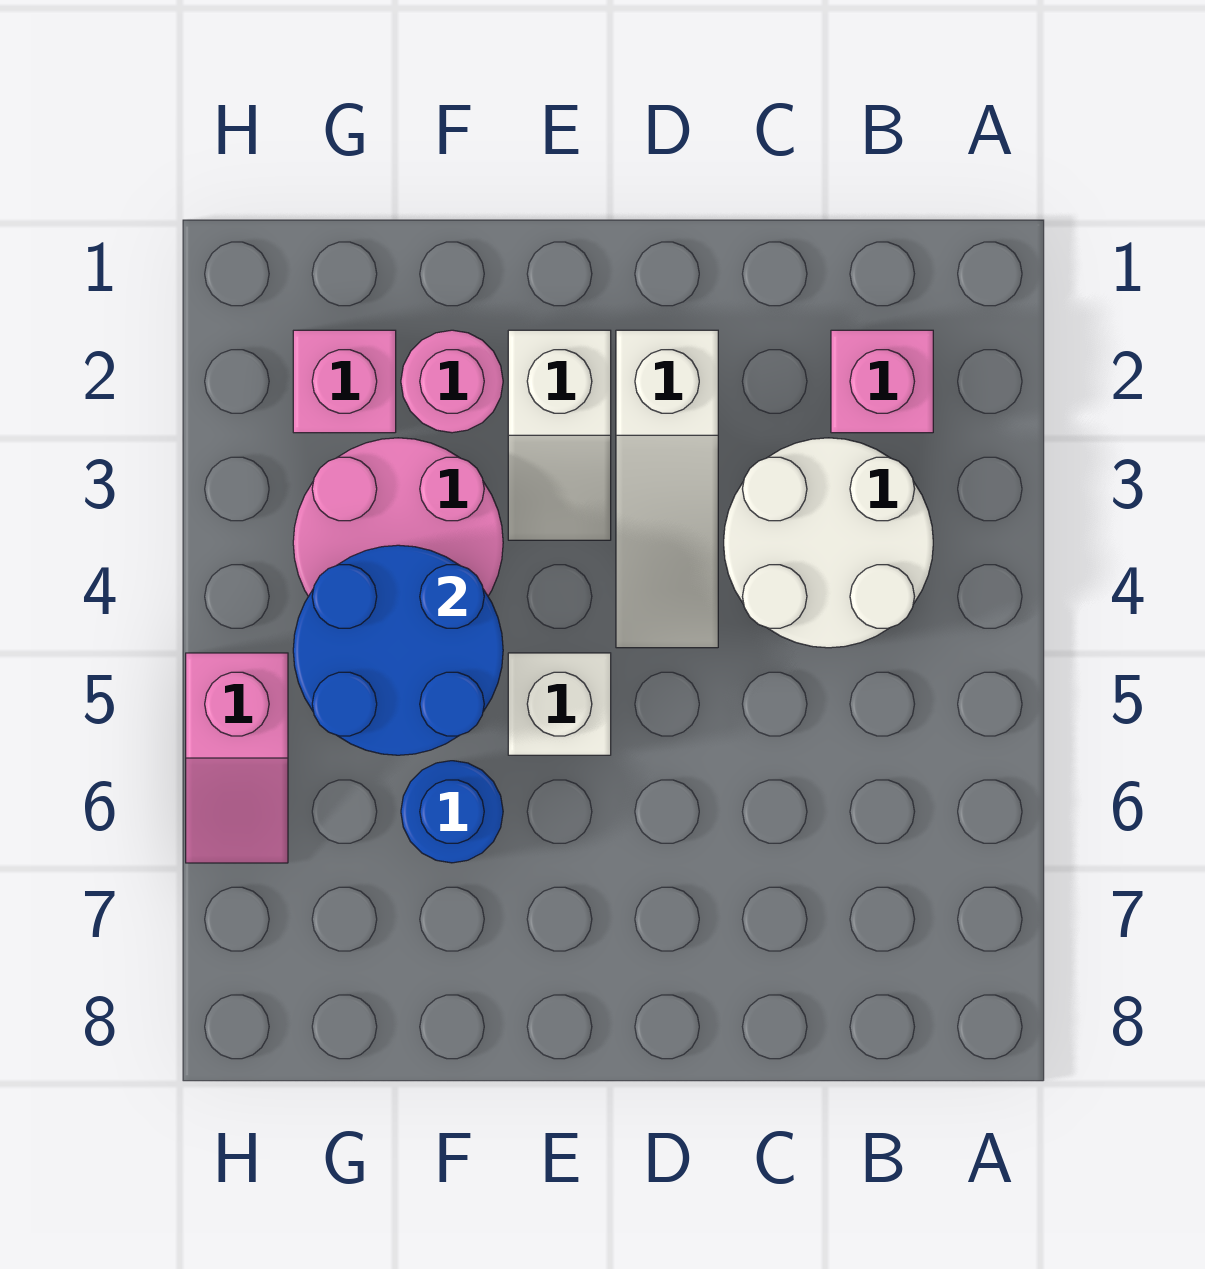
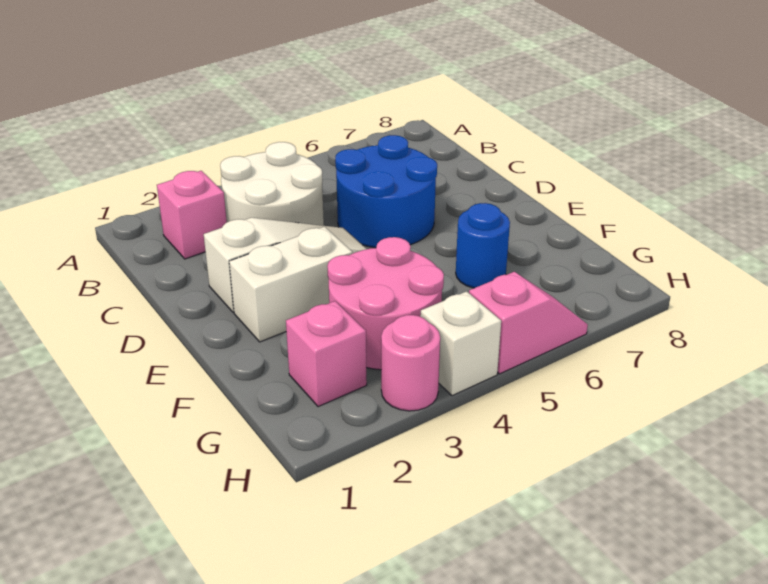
white 1x2 slope [508,330,611,540] -> white 1x2 brick [229,227,352,342]
white 1x1 brick [508,653,611,755] -> white 1x1 brick moved to [420,291,501,396]
pink 1x1 round brick [401,330,503,433] -> pink 1x1 round brick moved to [381,315,440,411]
blue 2x2 round brick [293,545,503,755] -> blue 2x2 round brick moved to [335,135,437,248]

